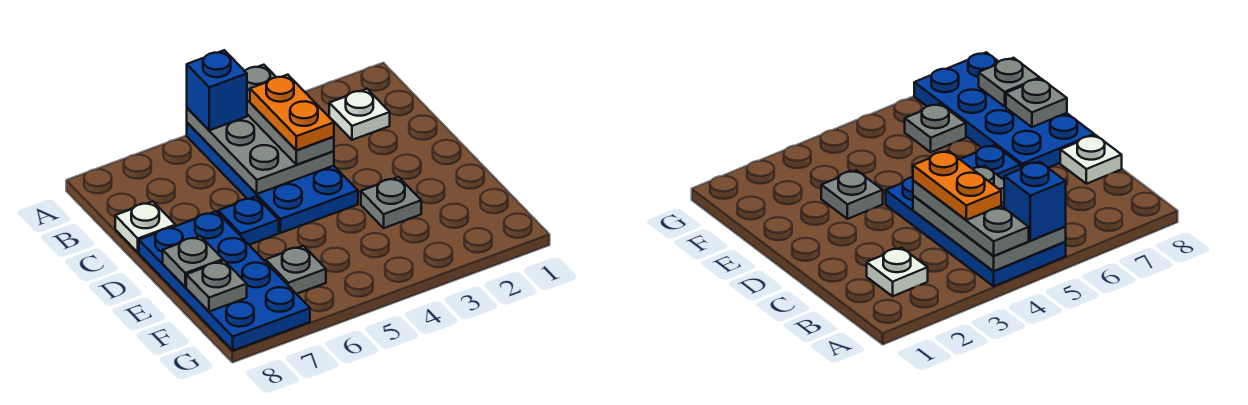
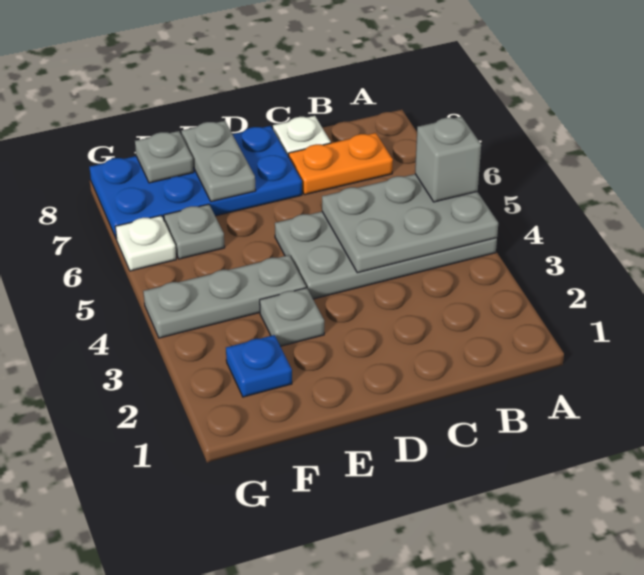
blue 2x4 plate [187,123,358,233] -> grey 2x4 plate [275,212,497,299]
grey 1x3 plate [245,65,334,165] -> grey 1x3 plate moved to [143,255,306,338]
blue 1x1 brick [187,50,247,130] -> grey 1x1 brick [415,117,481,202]
white 1x1 plate [329,89,390,140] -> white 1x1 plate moved to [115,216,176,271]
orange 1x2 plate [250,75,334,150] -> orange 1x2 plate moved to [289,133,393,195]
blue 1x1 plate [218,197,279,245] -> blue 1x1 plate moved to [226,335,292,397]
grey 1x1 plate [163,236,223,287] -> grey 1x2 plate [181,121,256,202]

